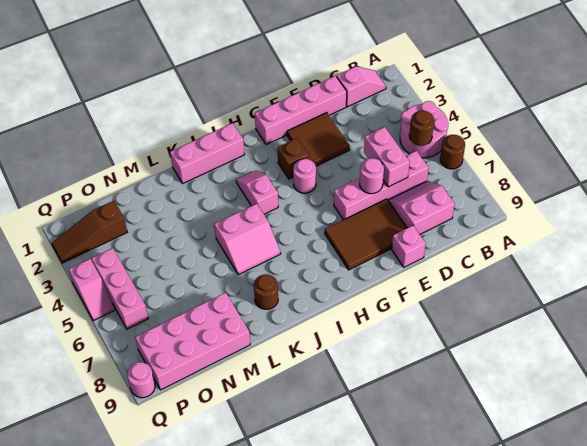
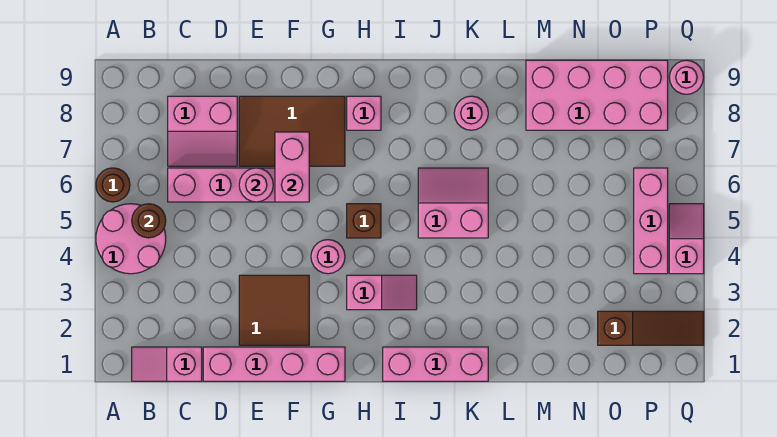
pink 1x2 brick [364,127,410,187] -> pink 1x2 brick moved to [275,132,309,202]
pink 1x1 brick [392,226,426,267] -> pink 1x1 brick moved to [347,96,381,130]
brown 1x1 brick [277,138,309,179] -> brown 1x1 brick moved to [347,204,381,238]
pink 1x2 slope [236,170,278,214] -> pink 1x2 slope turned to [347,275,417,310]
brown 1x1 round brick [254,274,278,309] -> pink 1x1 round brick [454,96,488,130]

